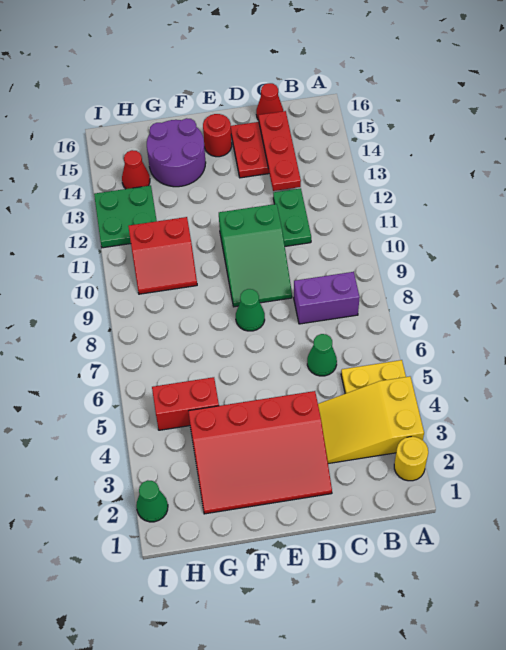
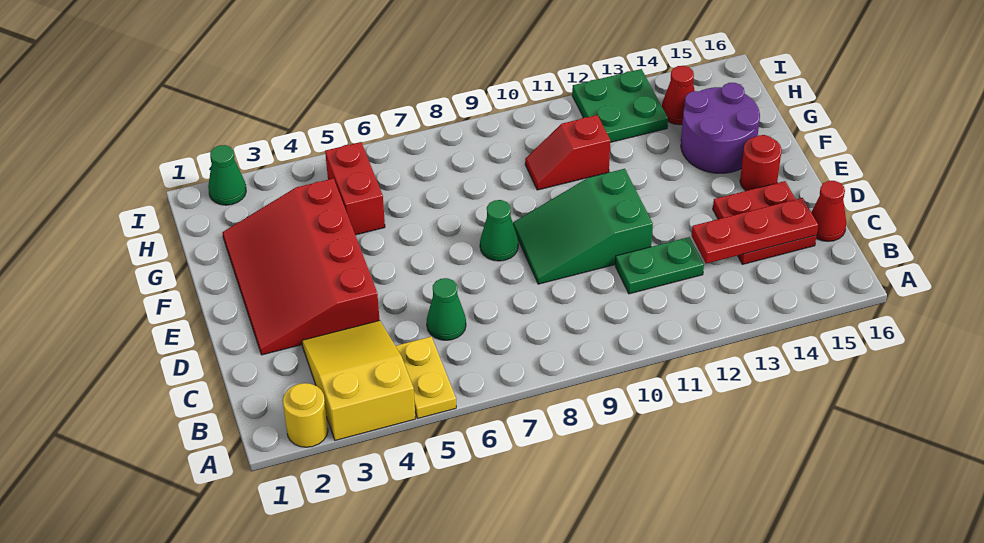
purple 1x2 brick [294,272,360,324] -> none
red 2x2 slope [128,217,197,294] -> red 1x2 slope [525,115,610,190]

